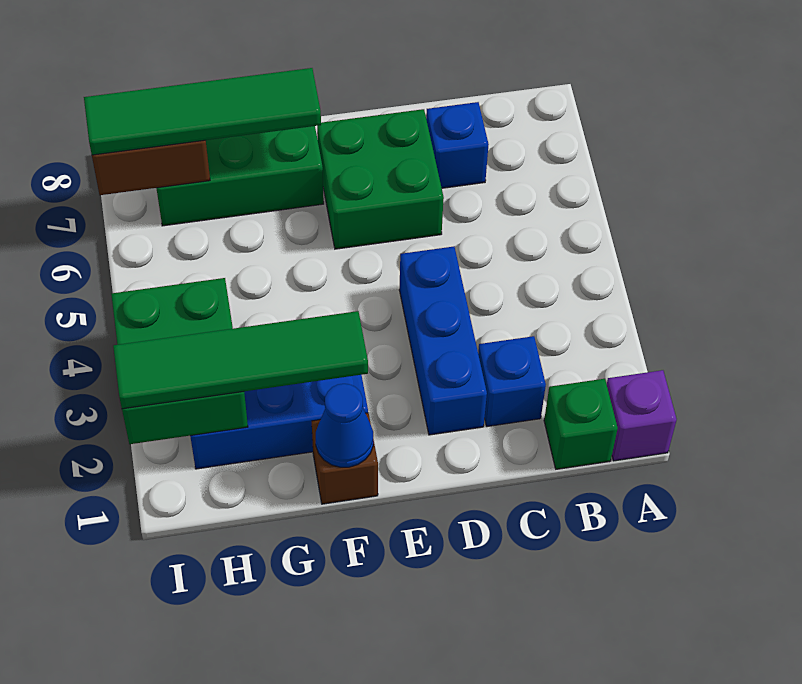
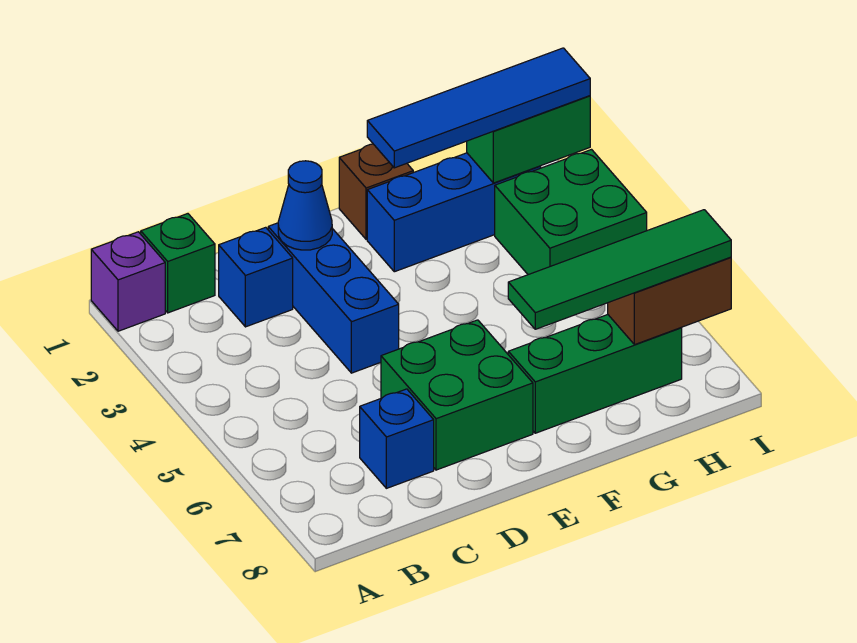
blue 1x1 cone [316,384,373,467] -> blue 1x1 cone moved to [278,161,332,250]
green 1x4 tile [113,311,368,409] -> blue 1x4 tile [367,48,590,168]

